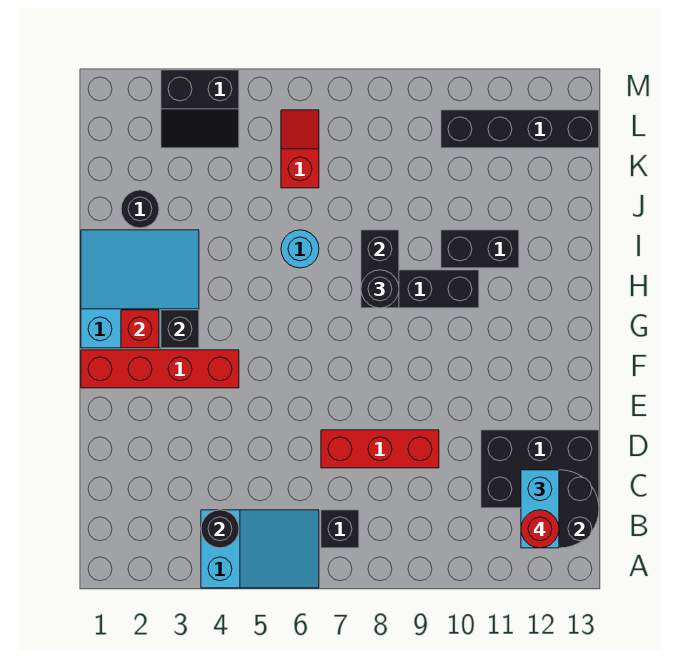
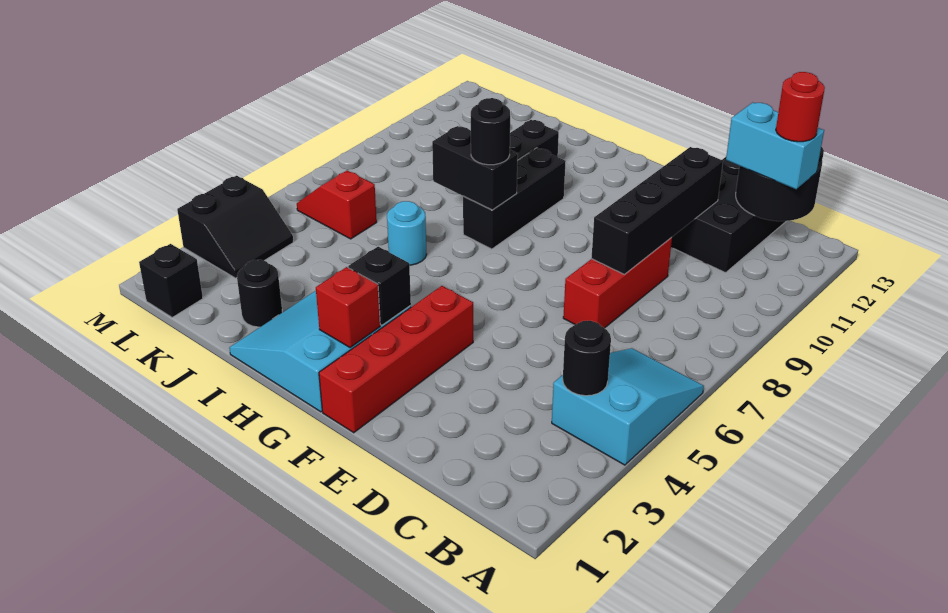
black 1x1 brick [321,510,359,548] -> black 1x1 brick moved to [139,244,203,318]
black 1x4 brick [441,110,599,148] -> black 1x4 brick moved to [591,147,723,275]

